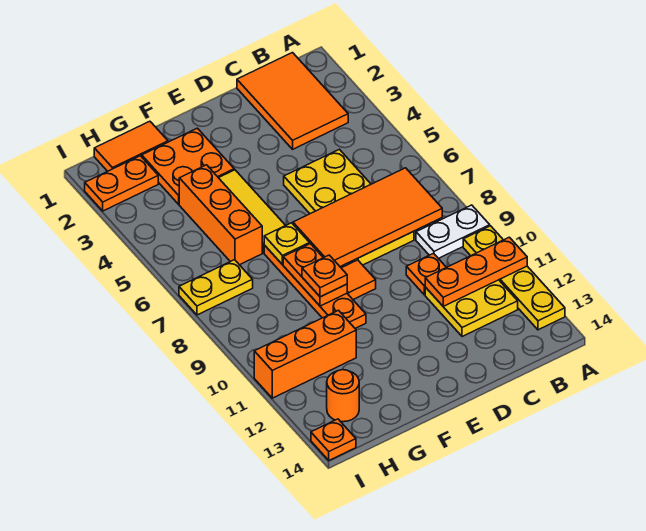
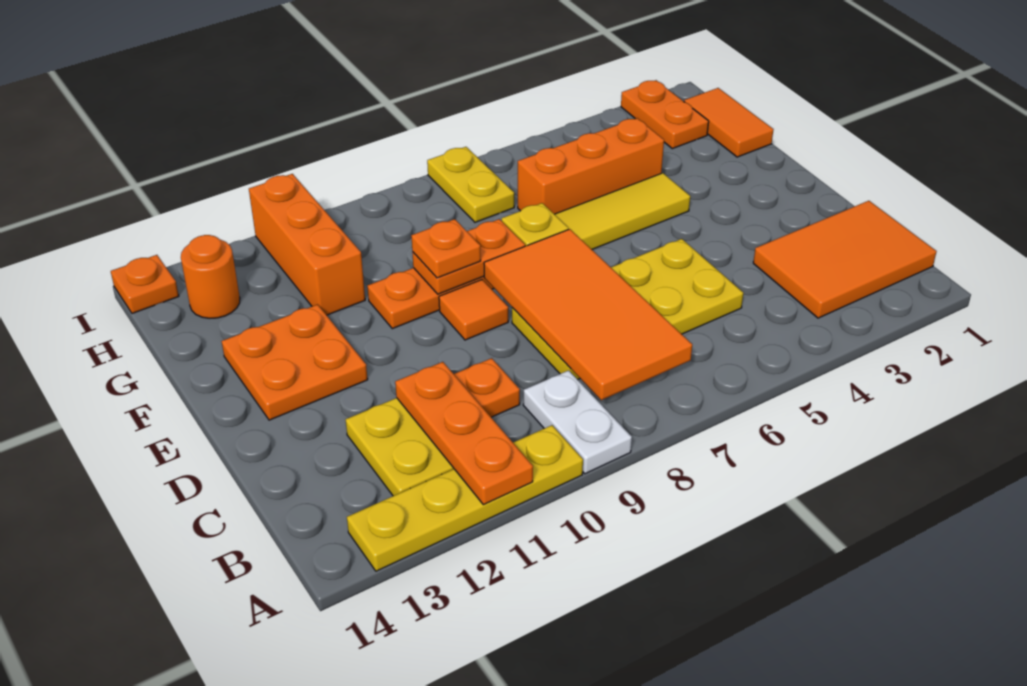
orange 2x2 plate [142,128,234,204] -> orange 2x2 plate moved to [222,304,368,420]

